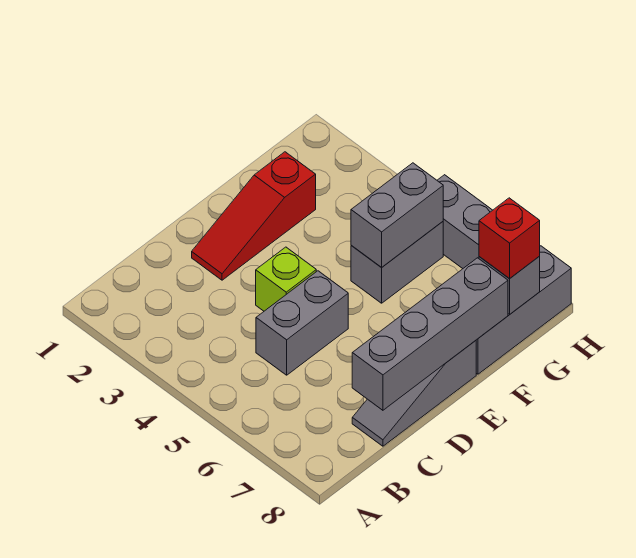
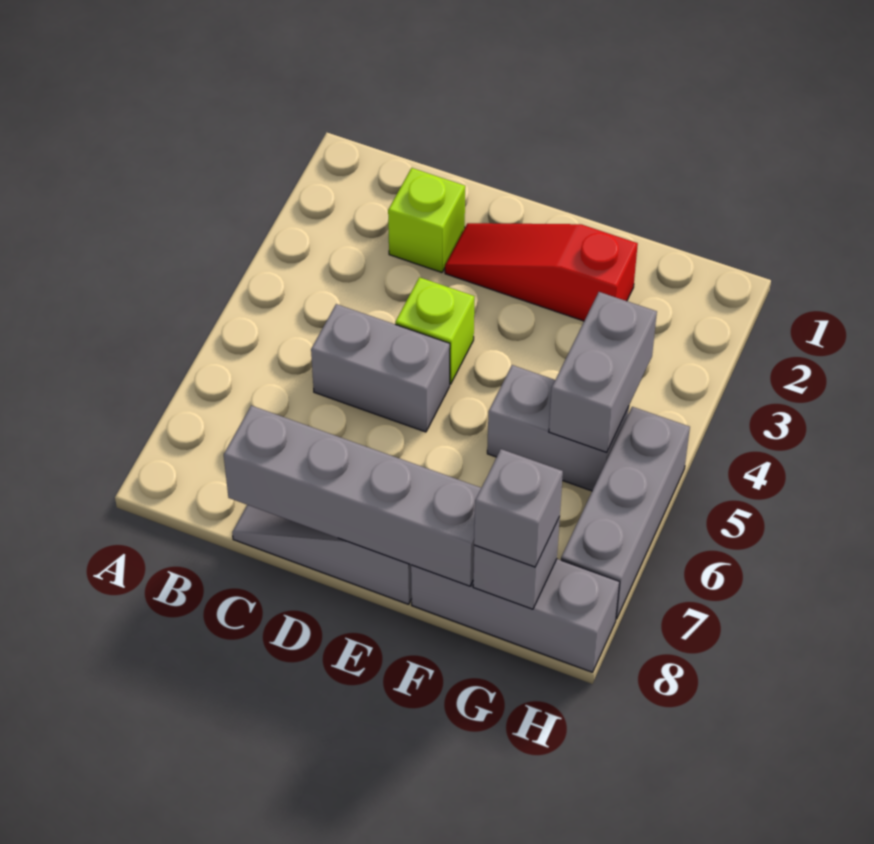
none -> lime 1x1 brick [388,168,465,273]
grey 1x2 brick [351,163,443,267] -> grey 1x2 brick turned to [549,292,657,452]
red 1x1 brick [479,198,540,279] -> grey 1x1 brick [474,449,563,567]

